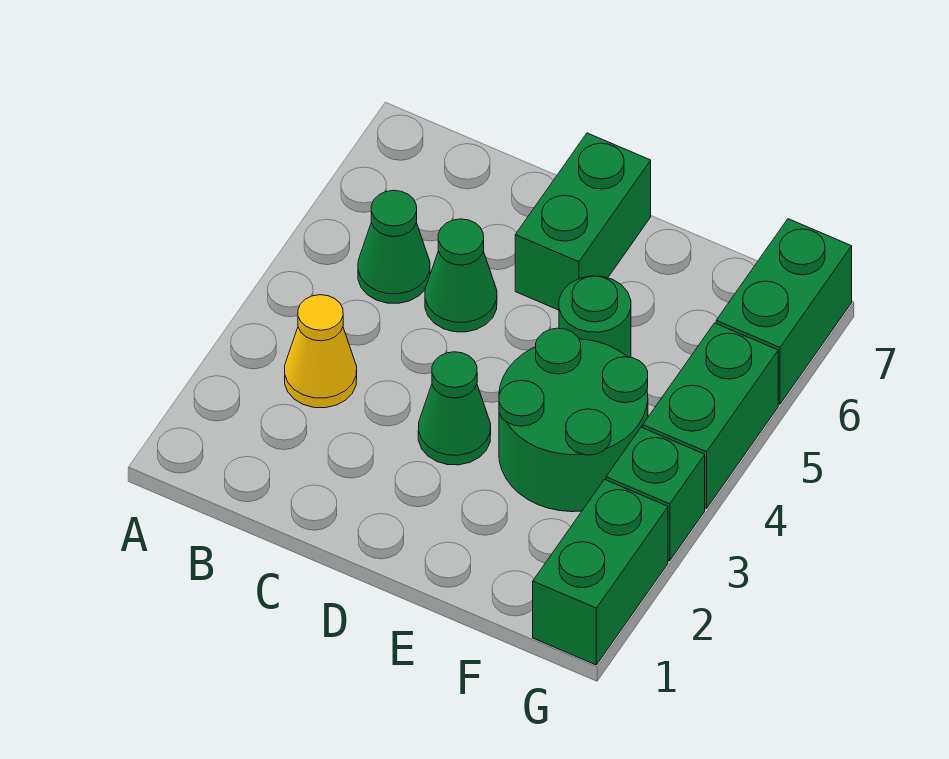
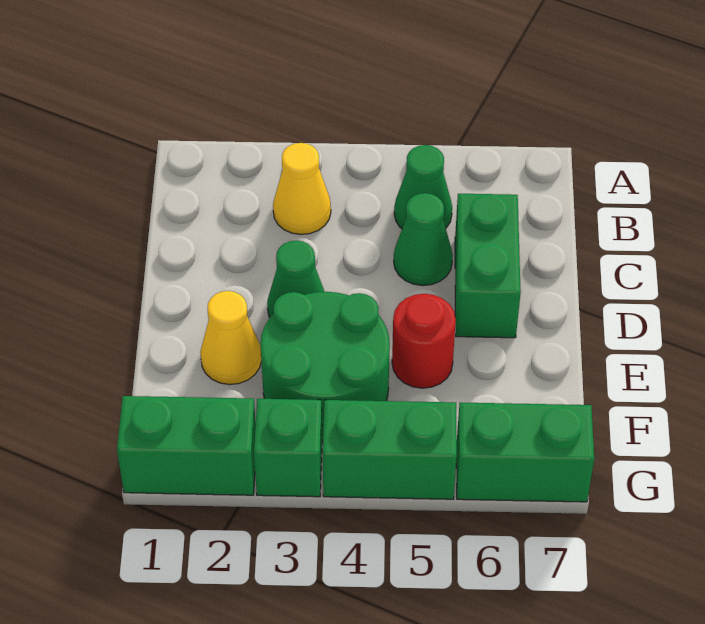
green 1x2 brick [515,133,651,310] -> green 1x2 brick turned to [455,194,521,338]
none -> yellow 1x1 cone [200,291,261,385]
green 1x1 round brick [559,276,631,358] -> red 1x1 round brick [392,294,456,388]

